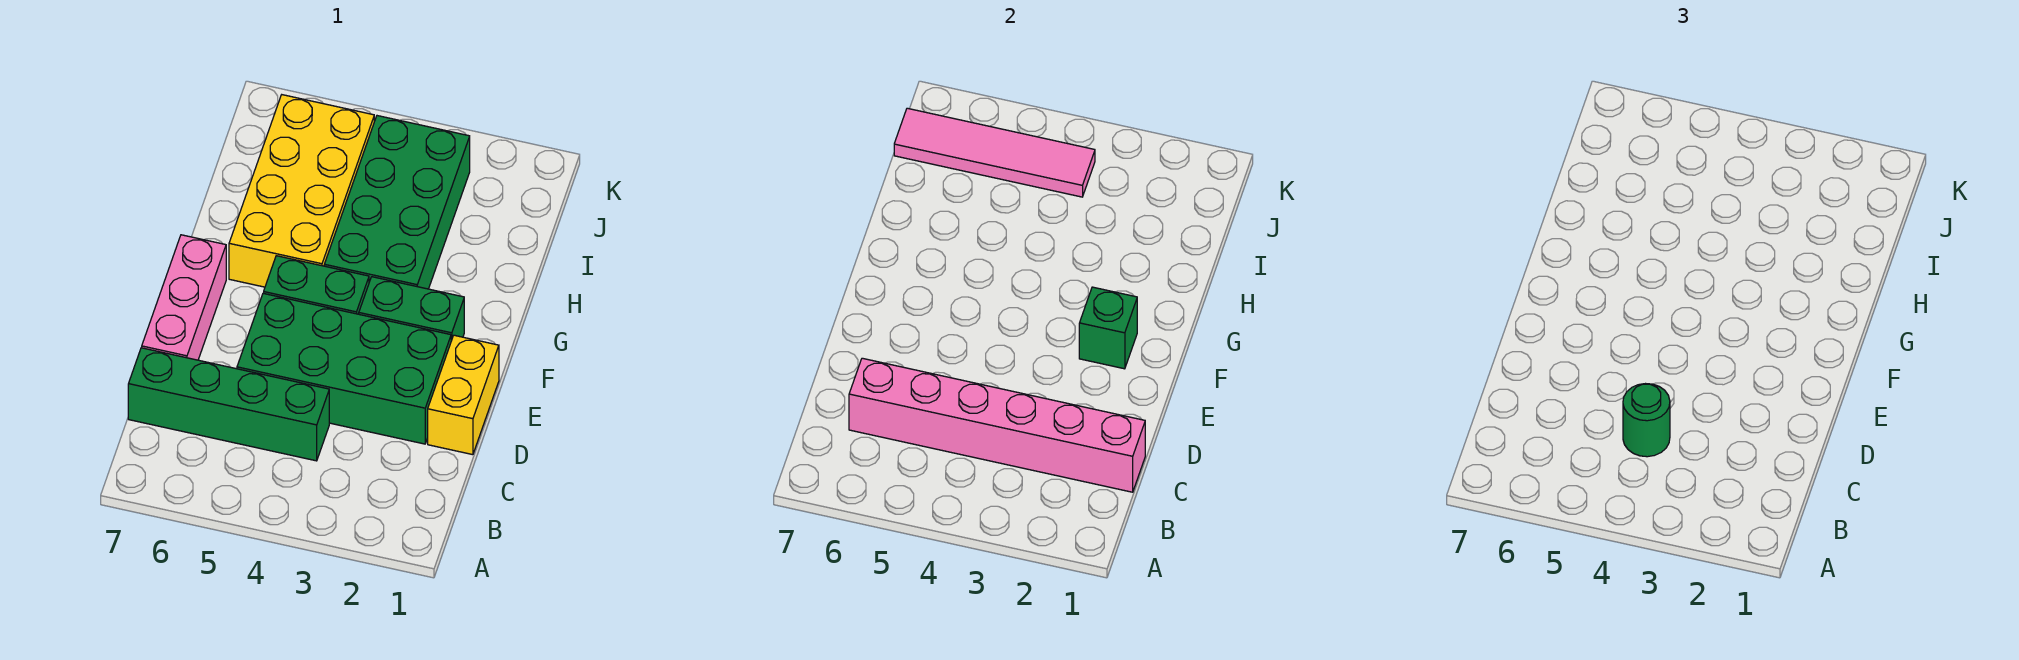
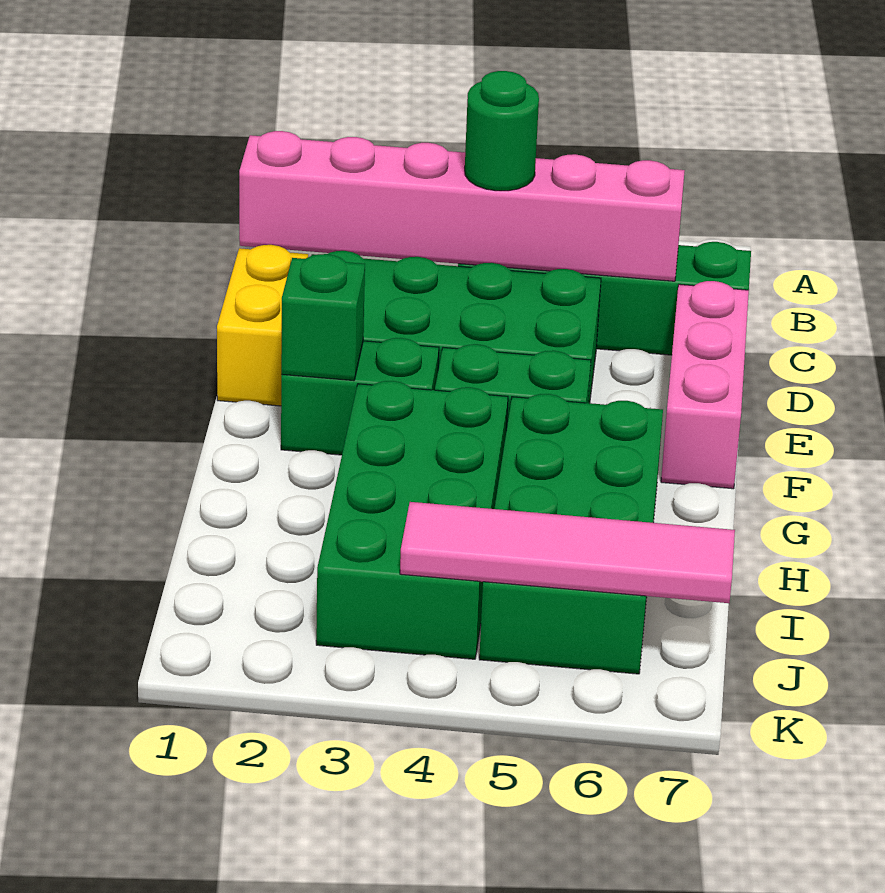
yellow 2x4 brick [229,95,374,287] -> green 2x4 brick [479,394,663,674]

